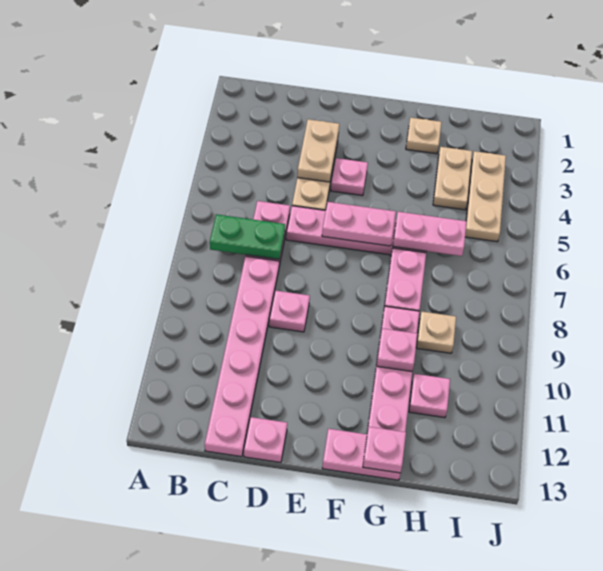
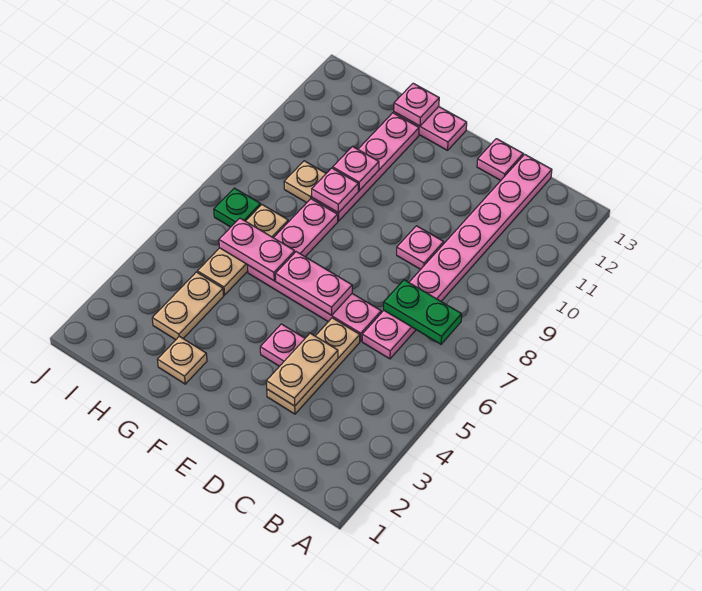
pink 1x1 plate [409,374,450,418] -> pink 1x1 plate moved to [312,168,358,213]
tan 1x3 plate [465,151,506,242] -> tan 1x3 plate moved to [197,205,288,295]
none -> green 1x1 plate [214,188,261,227]

